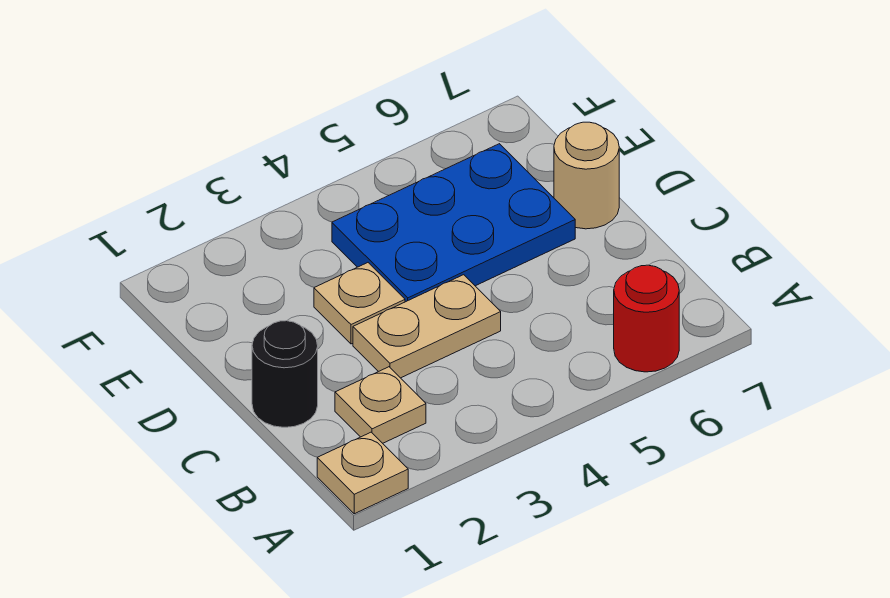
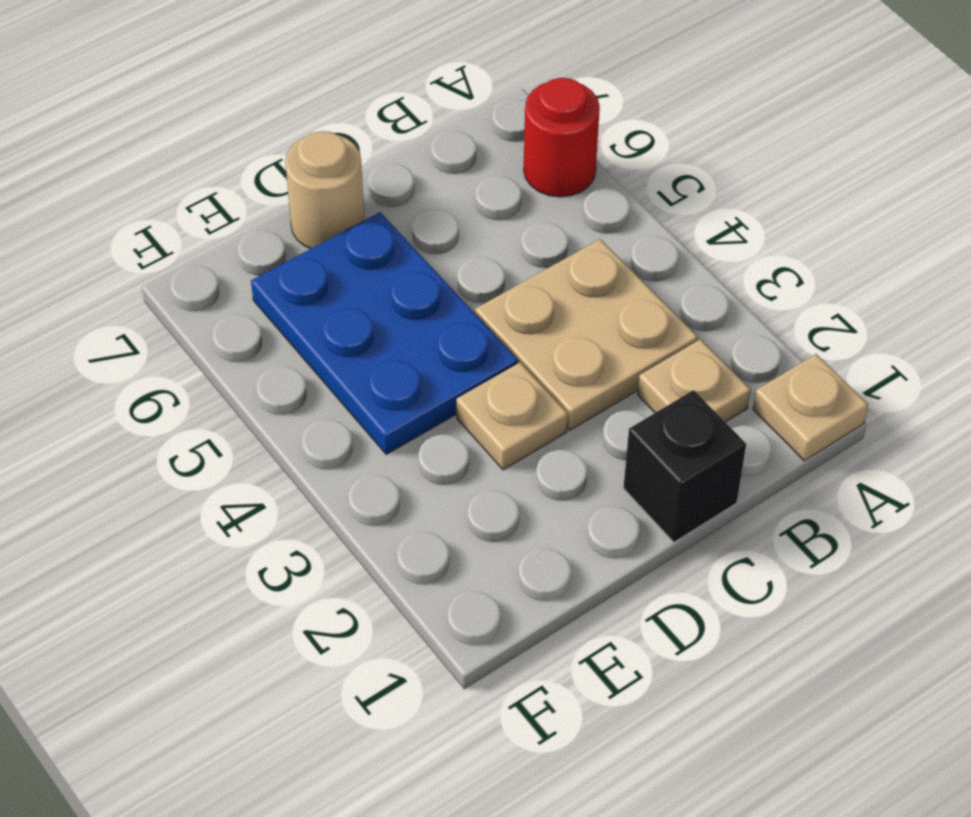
black 1x1 round brick [252,321,318,427] -> black 1x1 brick [623,390,746,542]
tan 1x2 plate [353,275,501,378] -> tan 2x2 plate [475,239,698,430]

